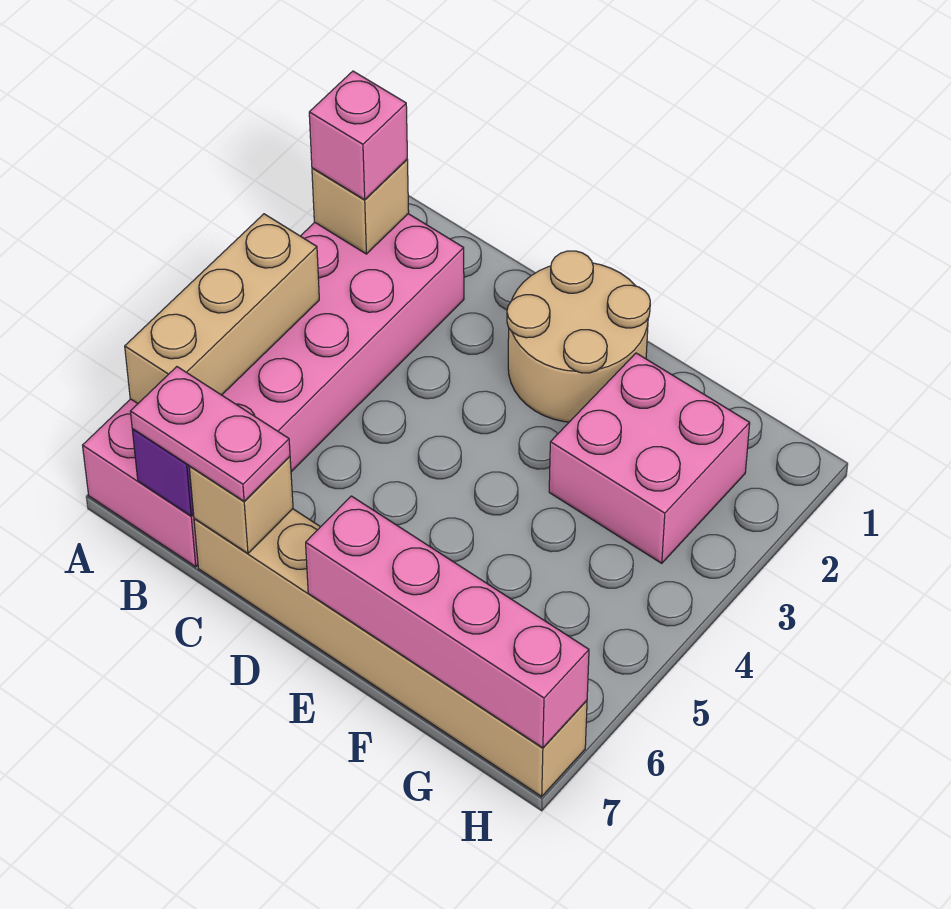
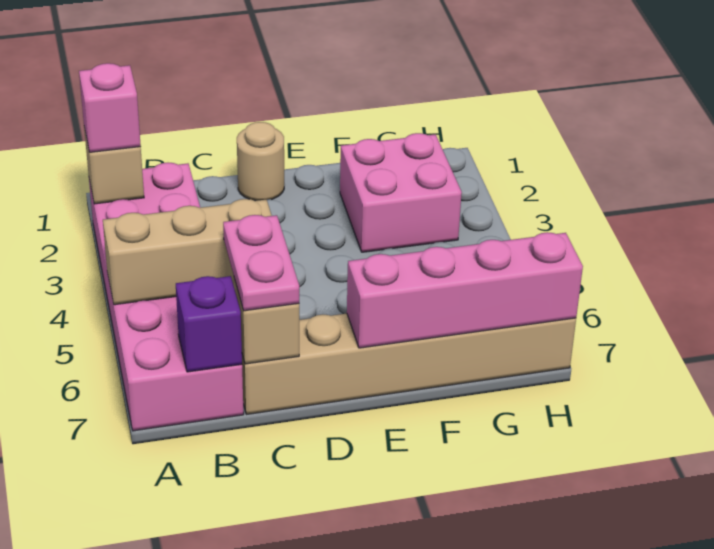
tan 1x3 brick [125,214,319,403] -> tan 1x3 brick turned to [103,199,272,305]
pink 1x2 plate [130,367,290,501] -> pink 1x2 plate turned to [223,215,299,311]
tan 2x2 round brick [507,251,650,422] -> tan 1x1 round brick [237,122,284,201]

